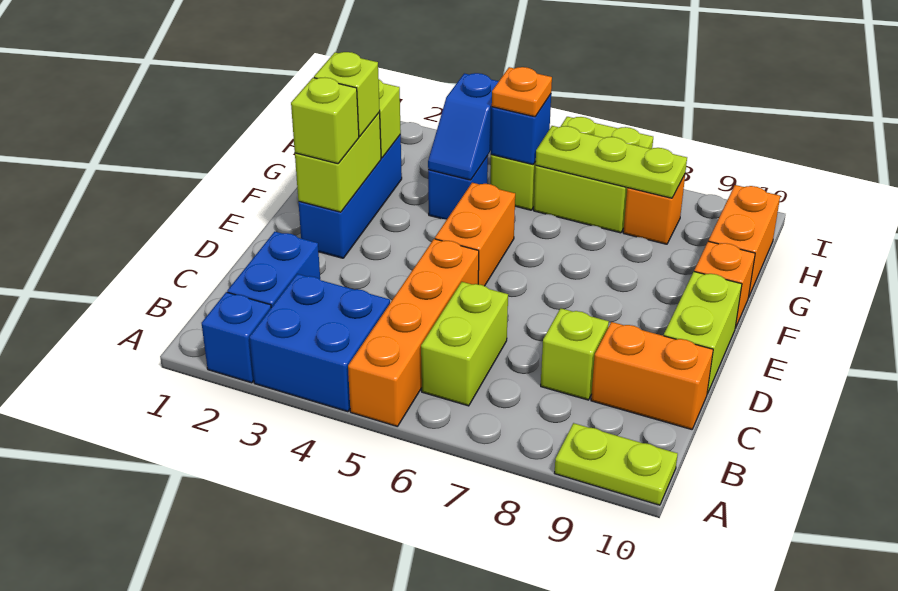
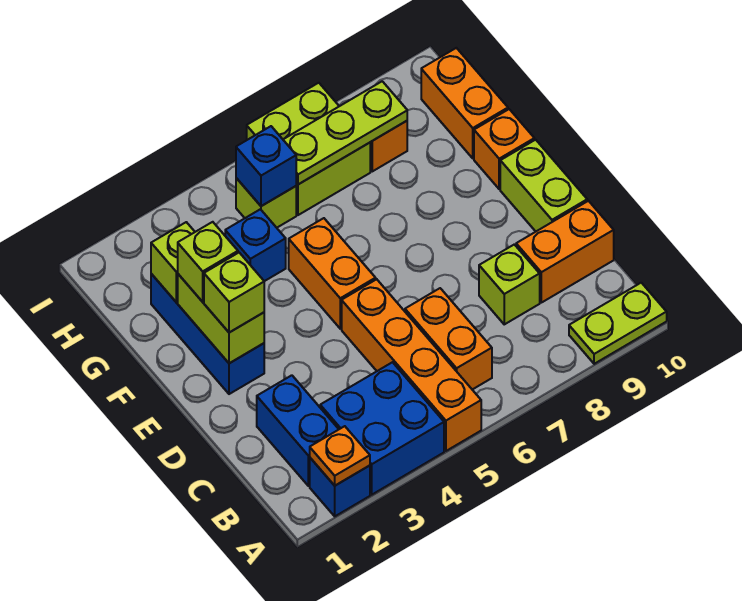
lime 1x2 brick [421,282,508,406] -> orange 1x2 brick [405,288,492,390]
blue 1x2 slope [428,73,499,180] -> none
orange 1x1 plate [492,67,552,117] -> orange 1x1 plate moved to [310,426,370,486]

